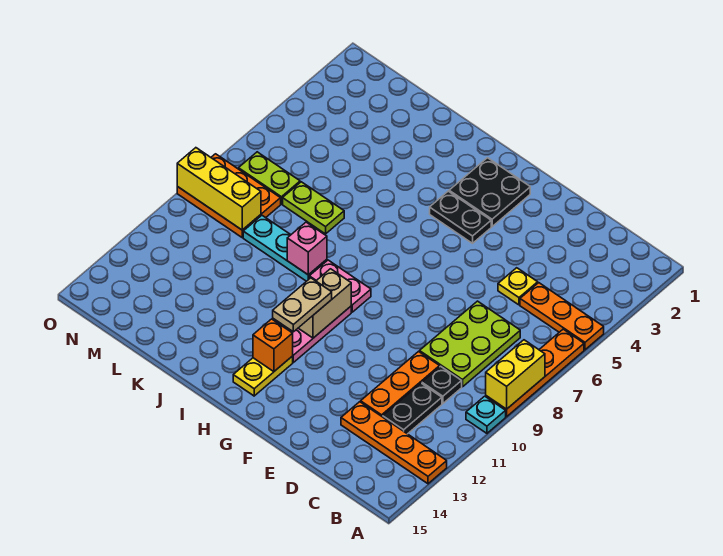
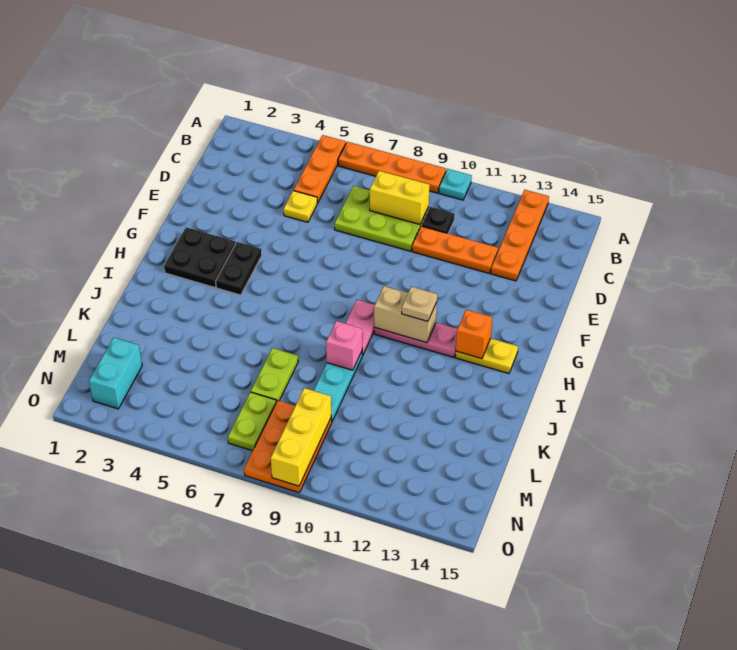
yellow 1x2 brick [486,340,545,409] -> yellow 1x2 brick moved to [370,171,430,224]
black 1x2 plate [383,383,442,434] -> none
tan 1x2 plate [273,278,332,332] -> tan 1x1 plate [402,287,437,321]
none -> cyan 1x2 brick [89,338,142,409]

